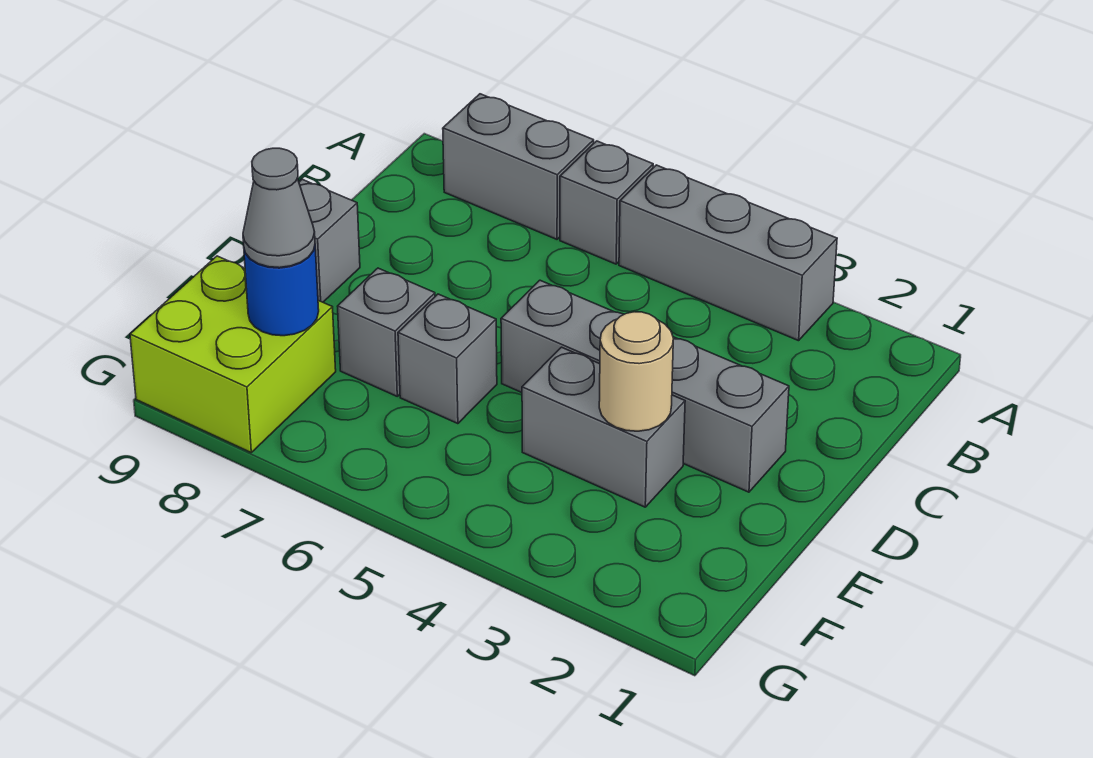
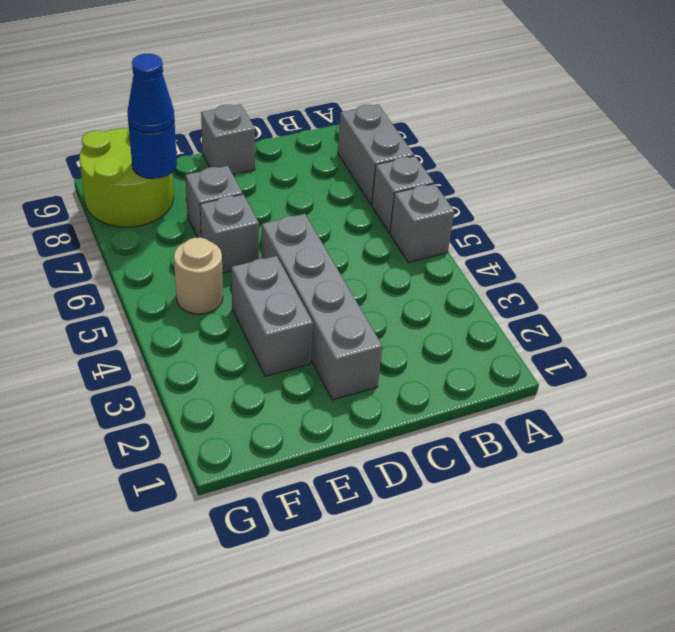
grey 1x3 brick [619,165,837,341] -> grey 1x1 brick [390,184,454,262]
tan 1x1 round brick [599,312,673,431] -> tan 1x1 round brick moved to [174,238,223,314]
lime 2x2 brick [130,256,336,452] -> lime 2x2 round brick [80,127,174,227]
grey 1x1 cone [243,148,315,268] -> blue 1x1 cone [127,54,174,133]

